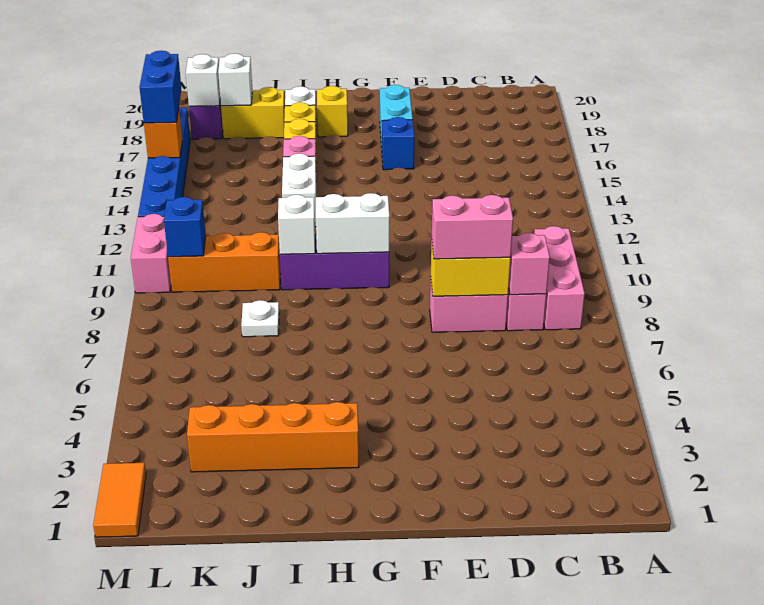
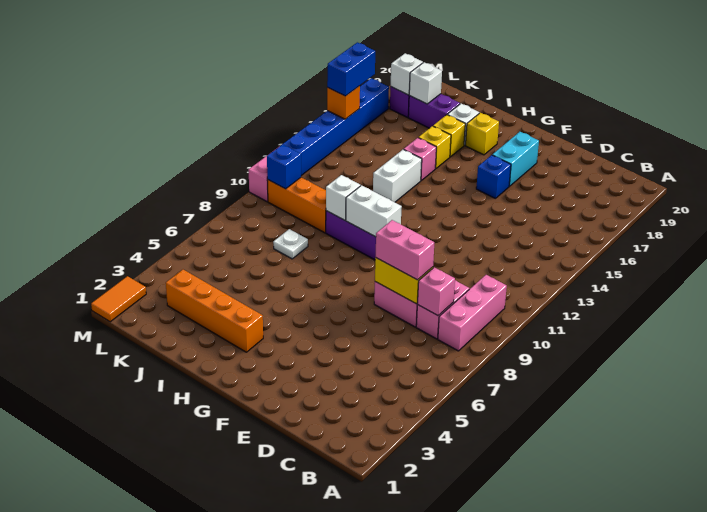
yellow 1x2 brick [221,87,285,139] -> purple 1x2 brick [408,94,460,128]

